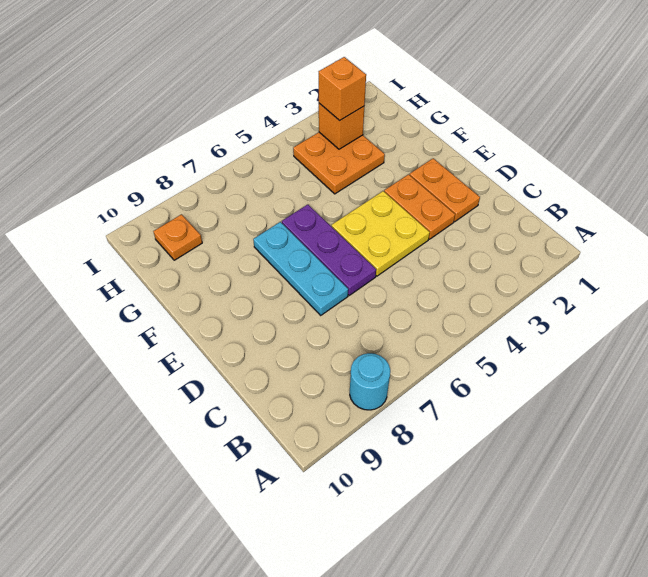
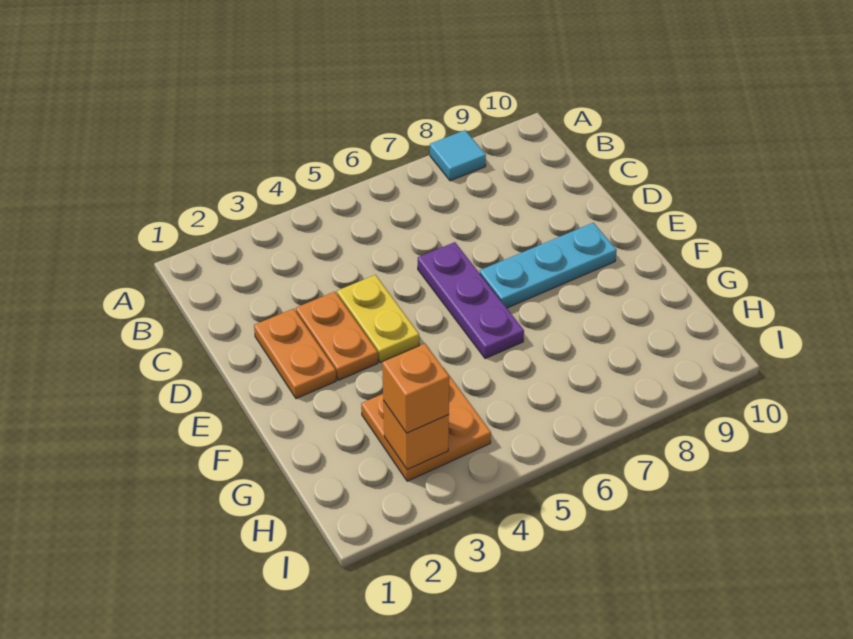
cyan 1x1 round brick [350,353,390,410] -> cyan 1x1 tile [430,130,486,181]
yellow 2x2 plate [332,191,430,276] -> yellow 1x2 plate [337,275,419,362]
cyan 1x3 plate [253,222,348,315] -> cyan 1x3 plate turned to [480,223,617,308]
orange 1x1 plate [153,214,202,260] -> none

